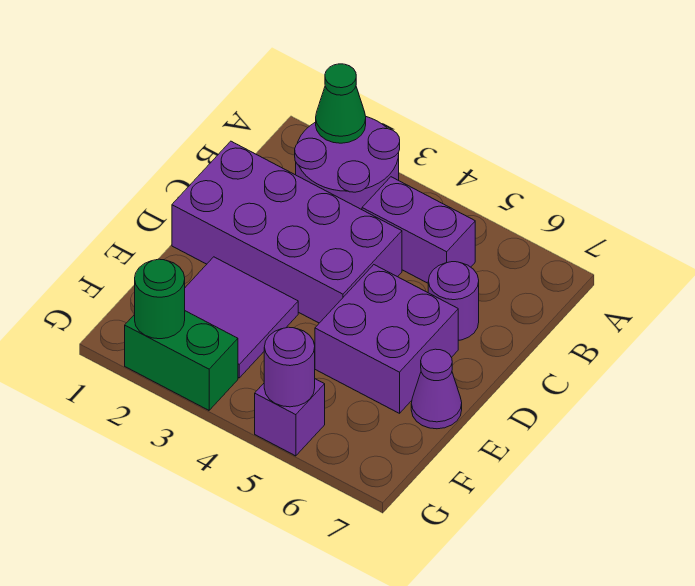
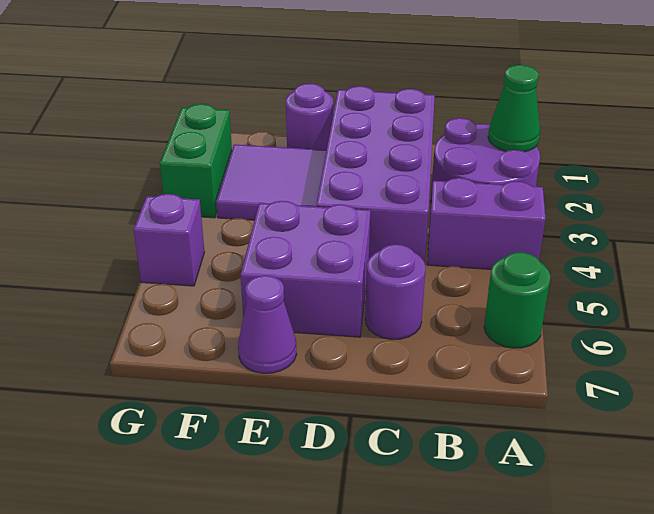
purple 1x2 brick [362,177,475,283] -> purple 1x2 brick turned to [427,178,546,269]
green 1x1 round brick [135,259,185,339] -> green 1x1 round brick moved to [484,252,551,348]
purple 1x1 round brick [264,327,315,407] -> purple 1x1 round brick moved to [286,84,333,150]

